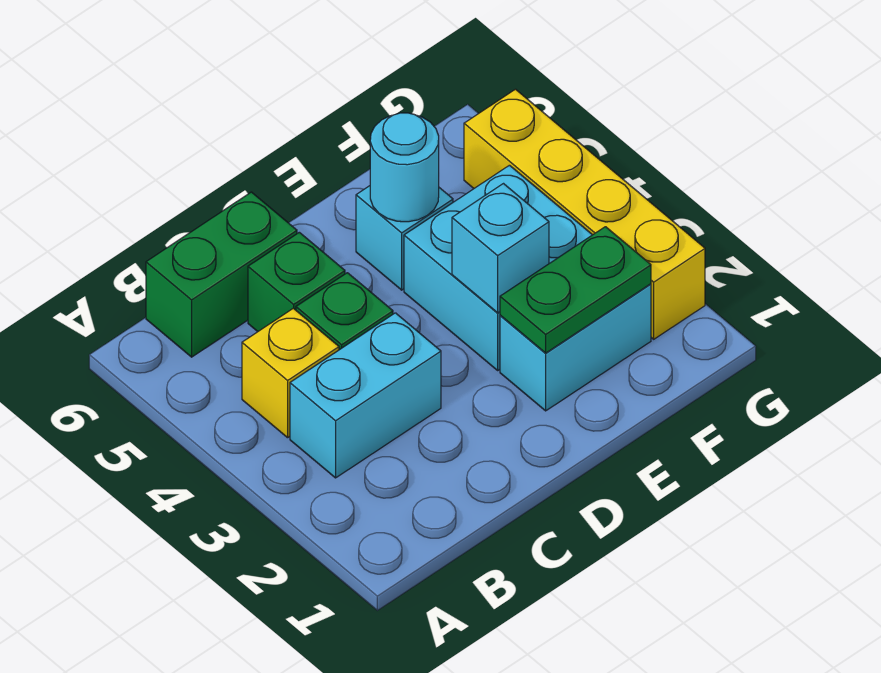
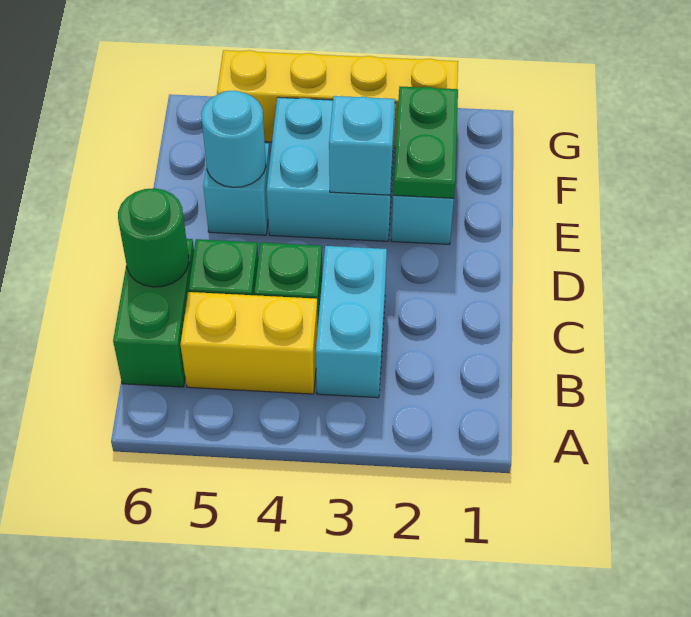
yellow 1x1 brick [242,308,339,438] -> yellow 1x2 brick [180,292,318,394]
none -> green 1x1 round brick [118,188,189,287]

